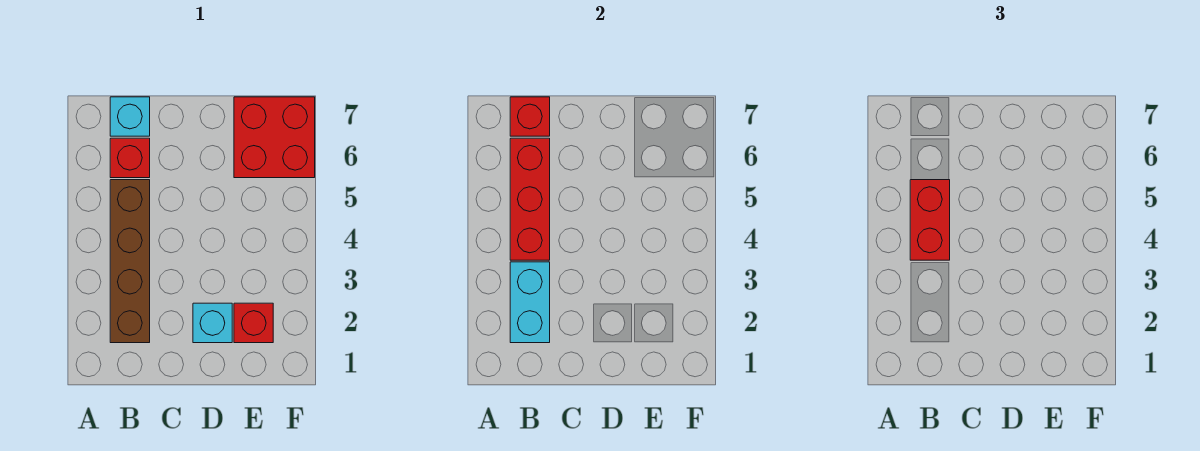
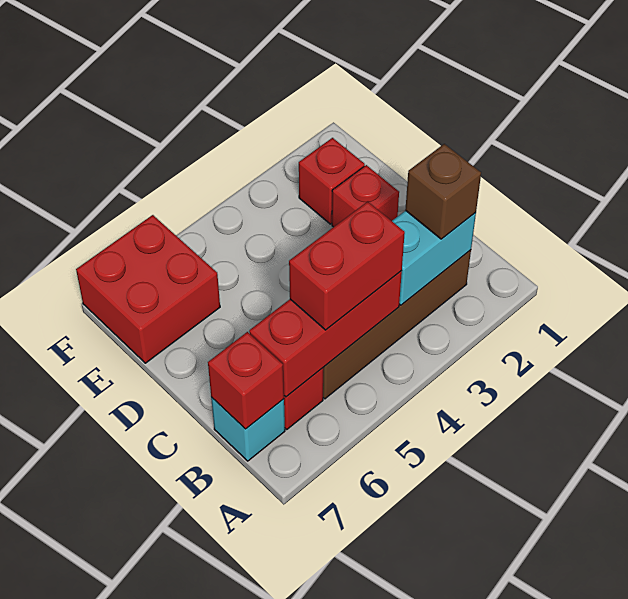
none -> brown 1x1 brick [405,144,481,239]
cyan 1x1 brick [193,303,232,343] -> red 1x1 brick [332,165,399,227]

